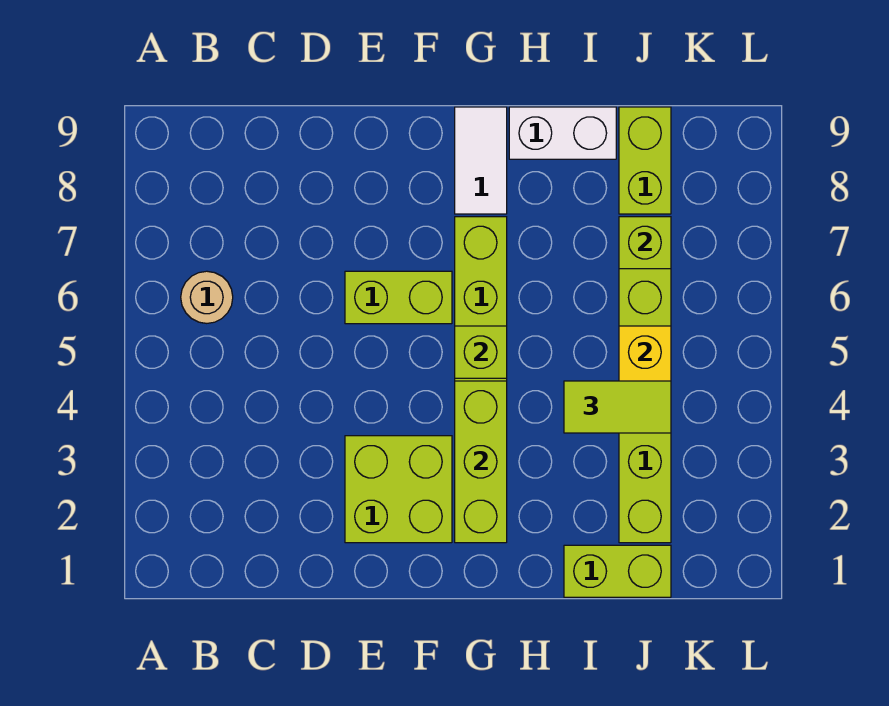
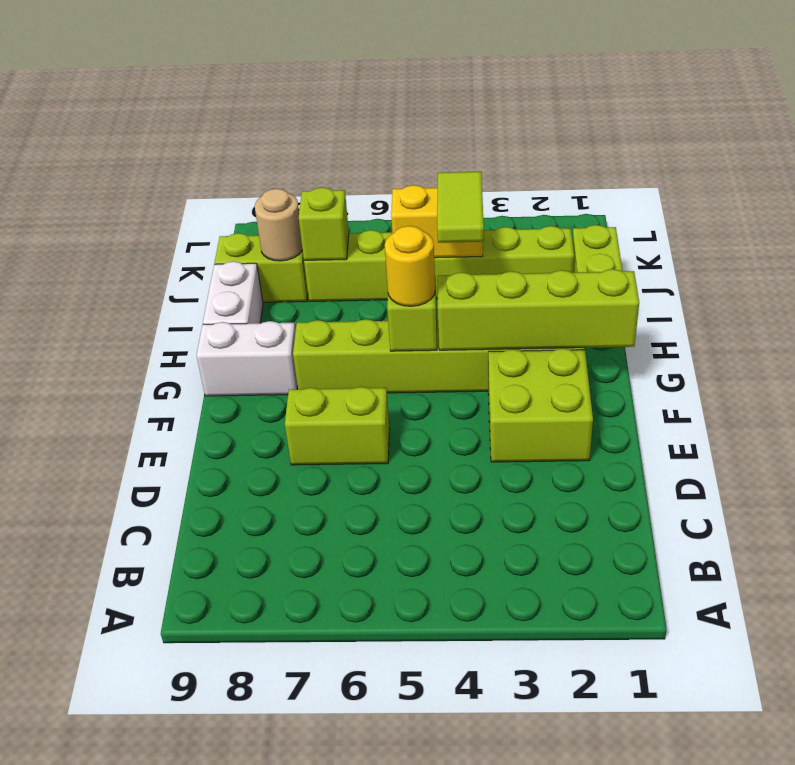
tan 1x1 round brick [181,271,233,323] -> tan 1x1 round brick moved to [255,189,302,261]
lime 1x2 brick [345,271,452,324] -> lime 1x2 brick turned to [285,387,390,465]
lime 1x3 brick [455,381,507,543] -> lime 1x4 brick [438,269,639,350]
none -> yellow 1x1 round brick [385,226,435,306]
white 1x2 tile [455,107,507,214] -> white 1x2 brick [196,321,298,396]

